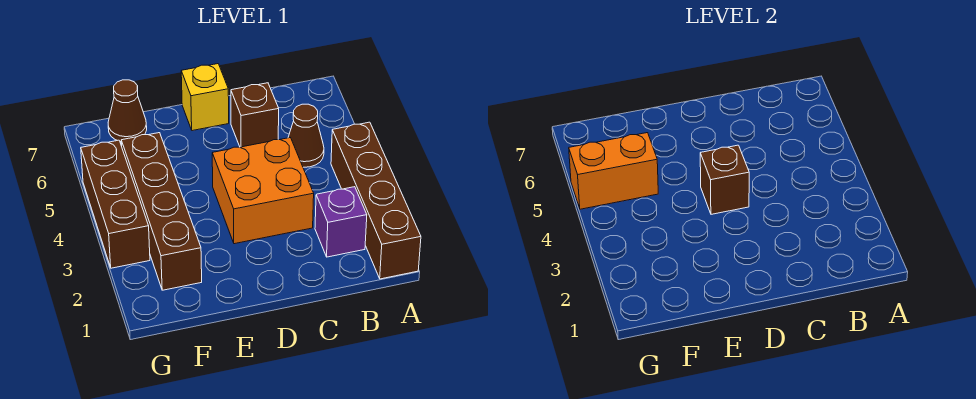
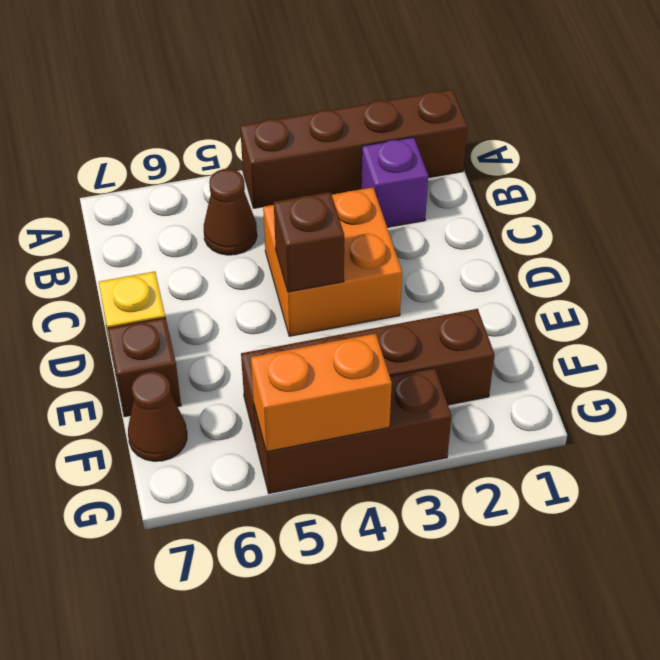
brown 1x1 brick [231,83,279,147] -> brown 1x1 brick moved to [108,317,181,417]
orange 1x2 brick [569,133,658,209] -> orange 1x2 brick turned to [251,334,392,452]

